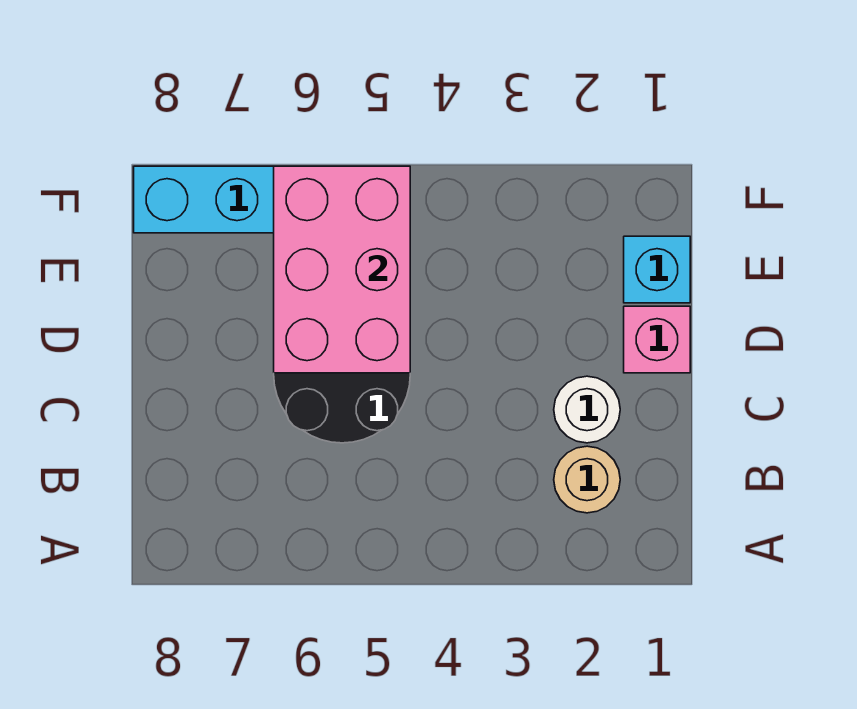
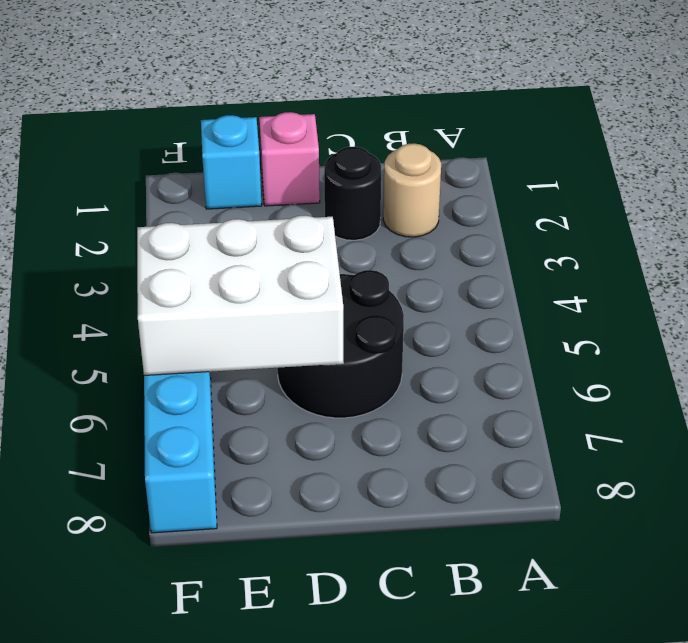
white 1x1 round brick [554,376,620,443] -> black 1x1 round brick [324,147,381,240]
pink 2x3 brick [274,166,410,373] -> white 2x3 brick [137,215,343,375]

